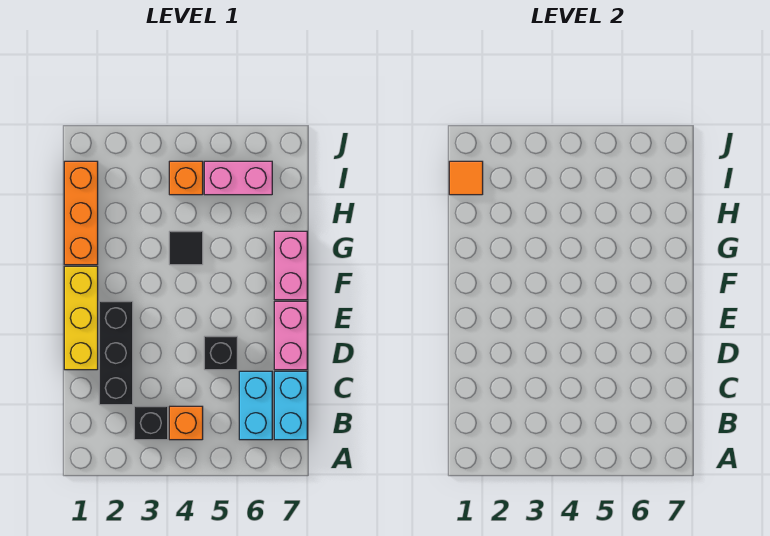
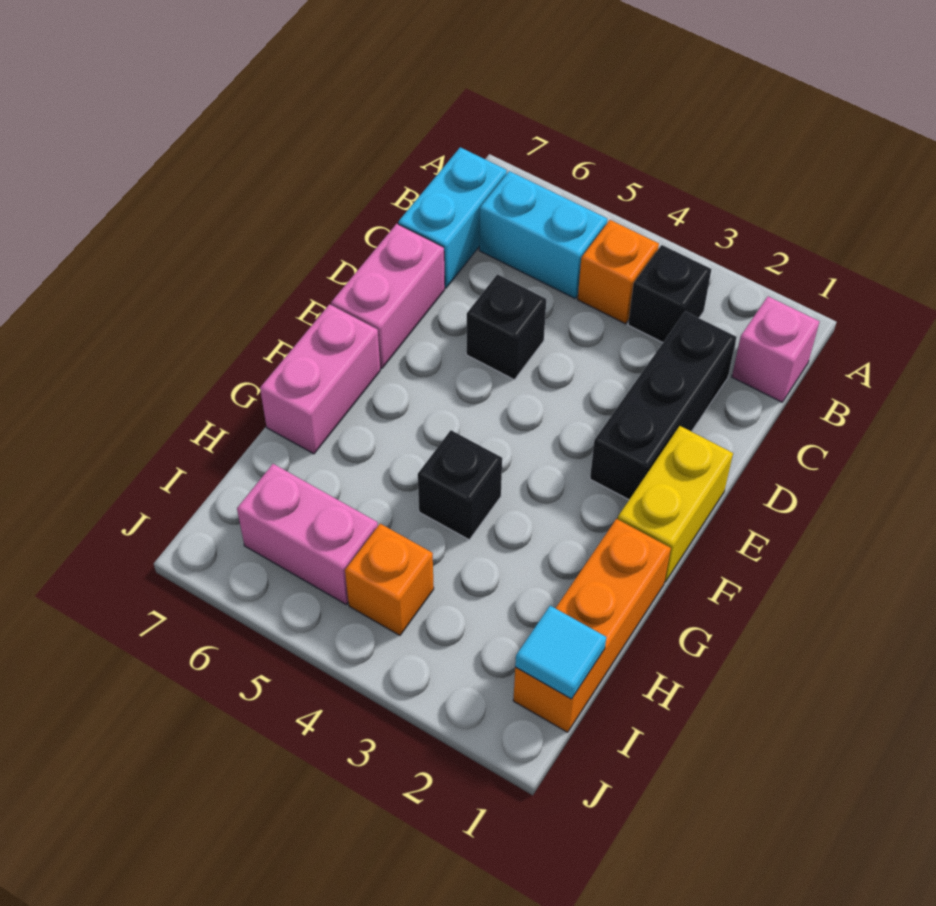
none -> pink 1x1 brick [732,296,820,402]
cyan 1x2 brick [239,371,272,440] -> cyan 1x2 brick turned to [479,171,607,298]
yellow 1x3 brick [64,266,98,370] -> yellow 1x2 brick [618,426,733,582]
black 1x1 tile [169,231,203,265] -> black 1x1 brick [418,430,502,540]
orange 1x1 tile [449,161,483,195] -> cyan 1x1 tile [515,606,606,699]

